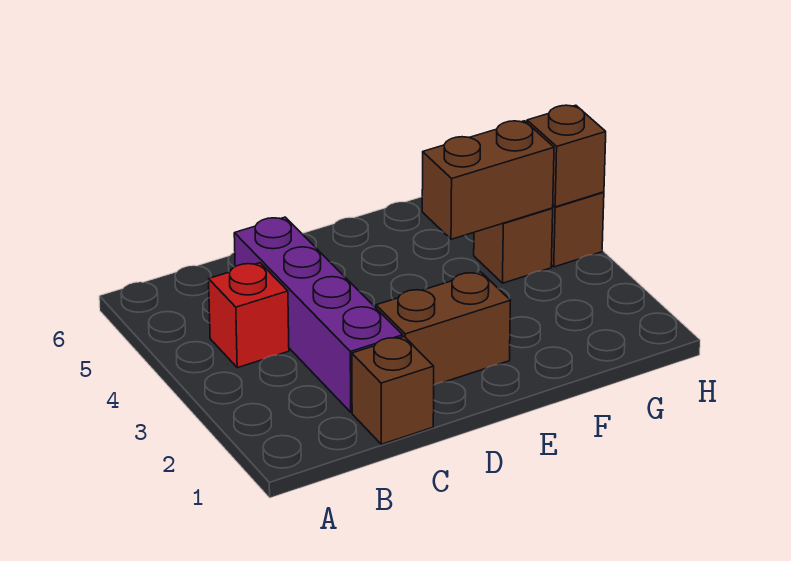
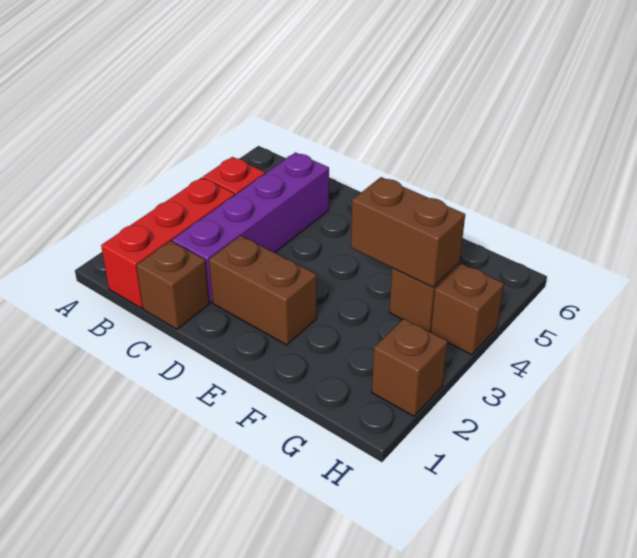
none -> red 1x3 brick [101,177,235,308]
brown 1x1 brick [527,105,606,207] -> brown 1x1 brick moved to [372,319,448,416]

